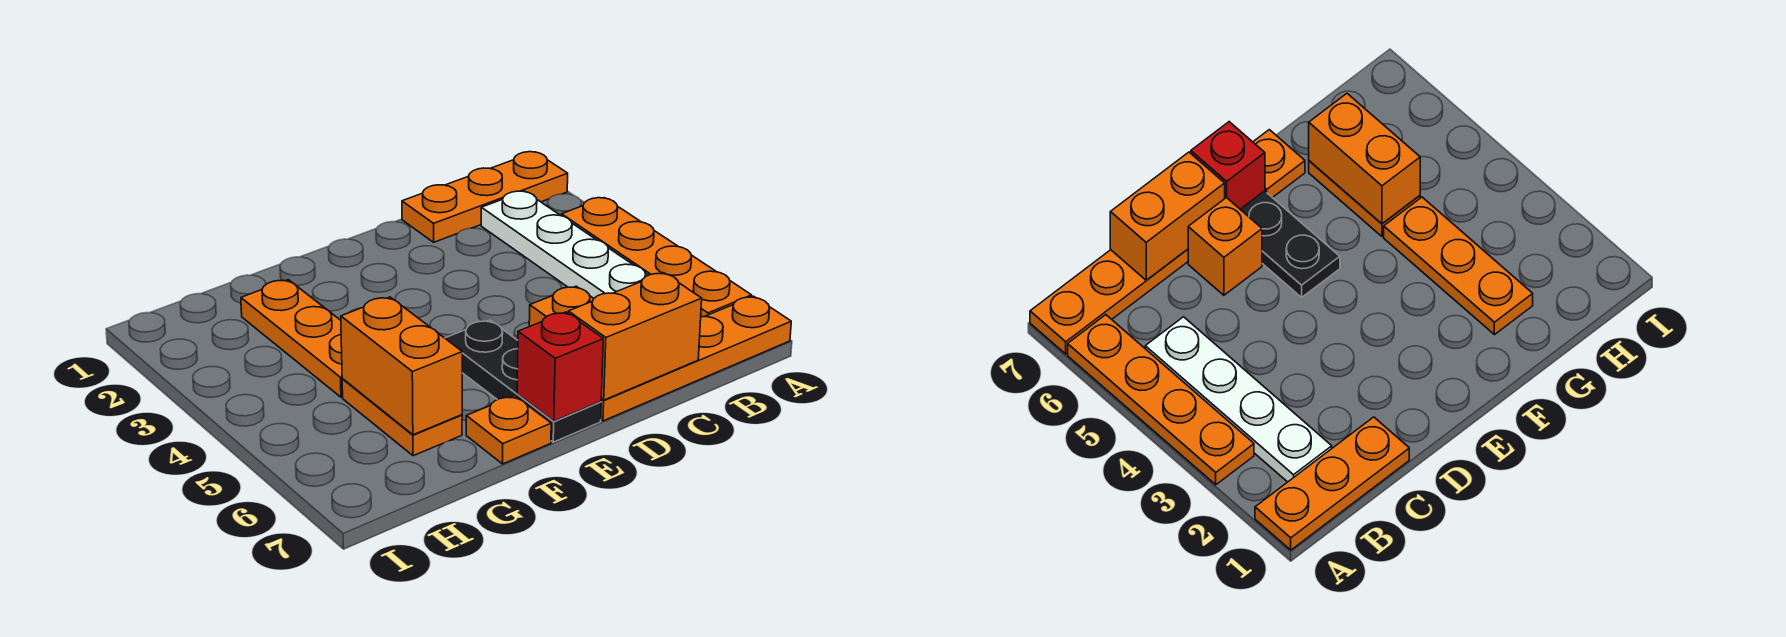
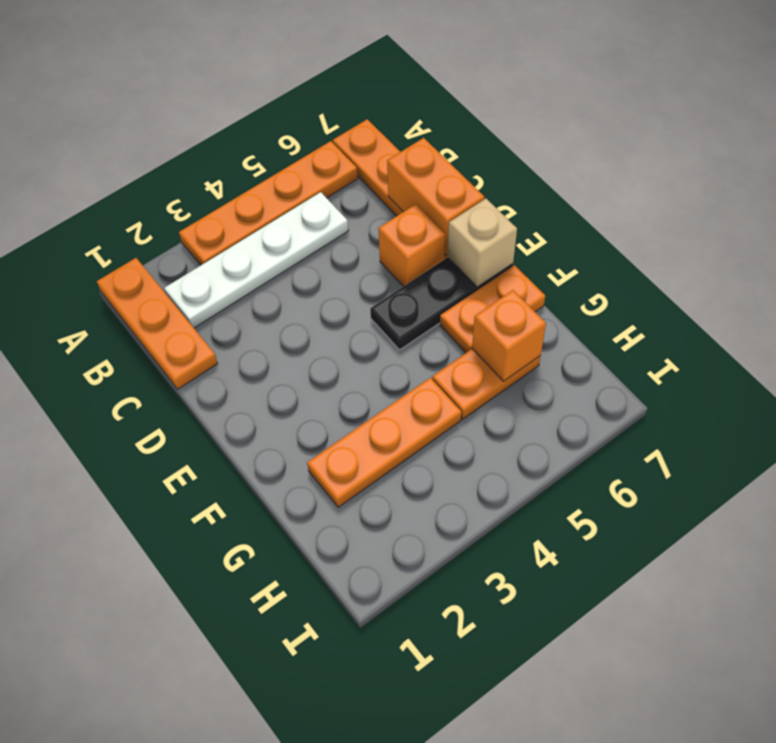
red 1x1 brick [517,312,603,421] -> tan 1x1 brick [448,199,517,287]
orange 1x1 plate [466,396,551,464] -> orange 1x2 plate [440,265,545,353]
orange 1x2 brick [341,297,462,435] -> orange 1x1 brick [472,290,546,381]

